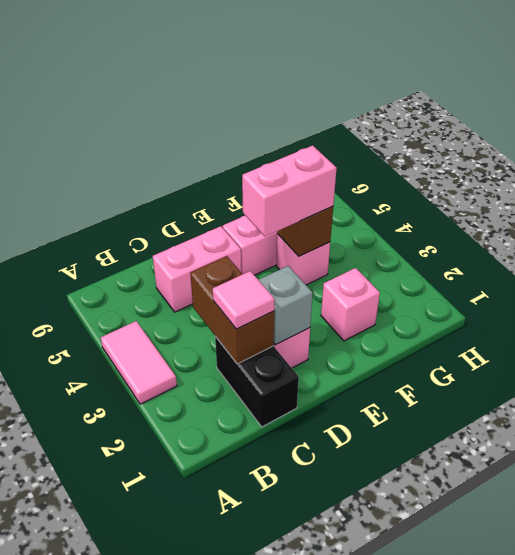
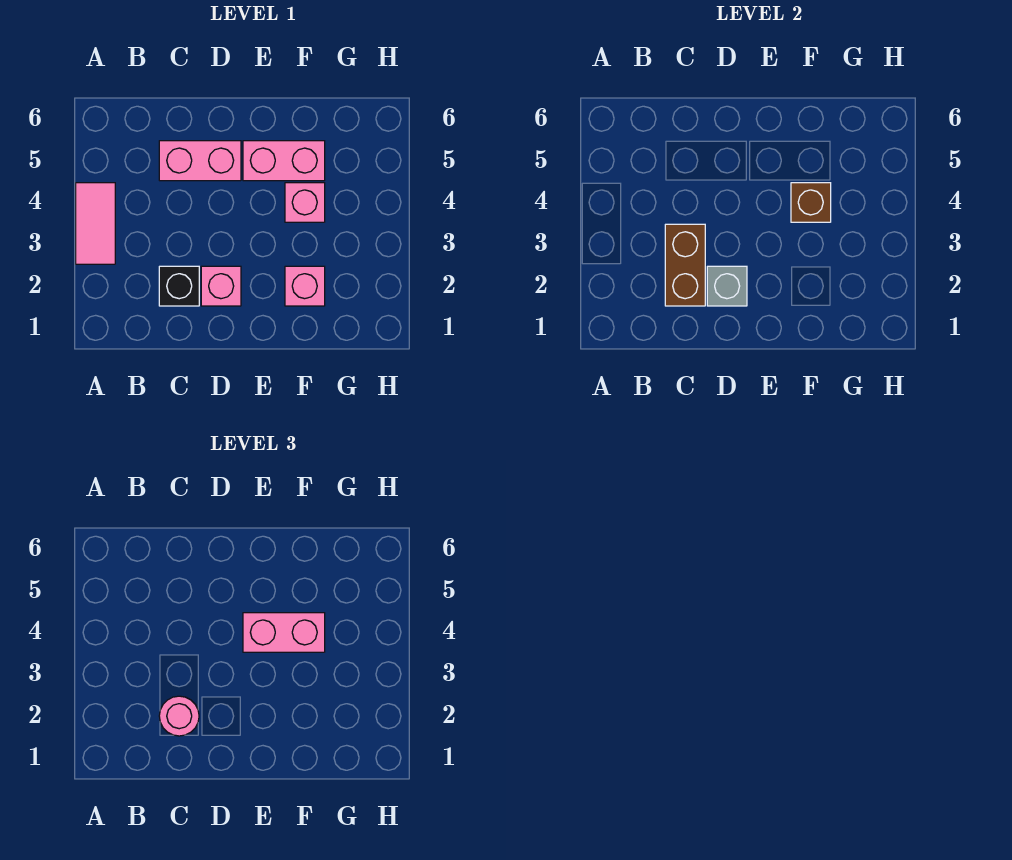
black 1x2 brick [215,336,299,427] -> black 1x1 brick [159,266,199,306]
pink 1x1 tile [213,271,275,329] -> pink 1x1 round brick [159,696,199,736]

